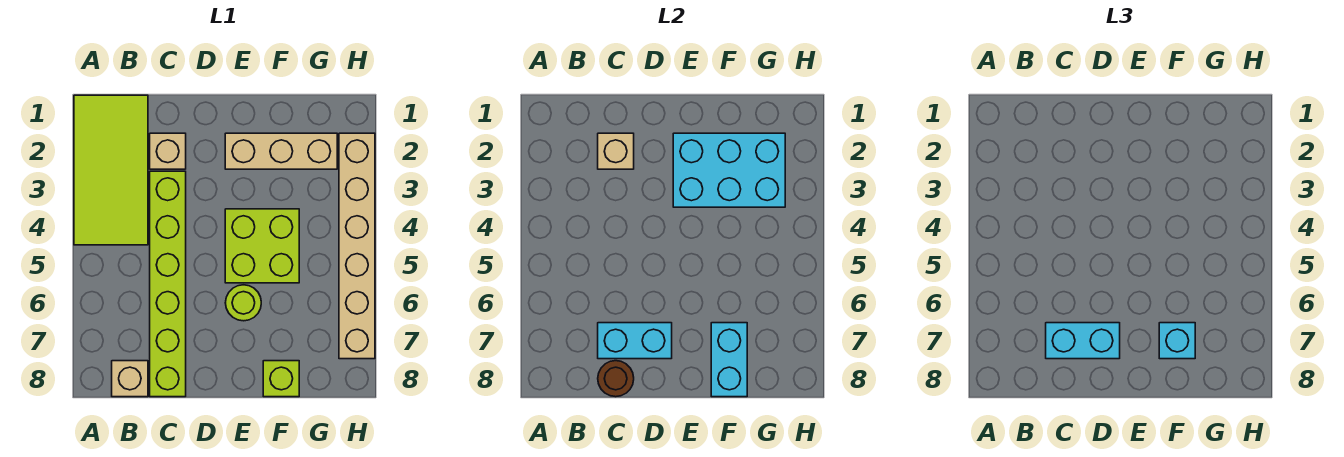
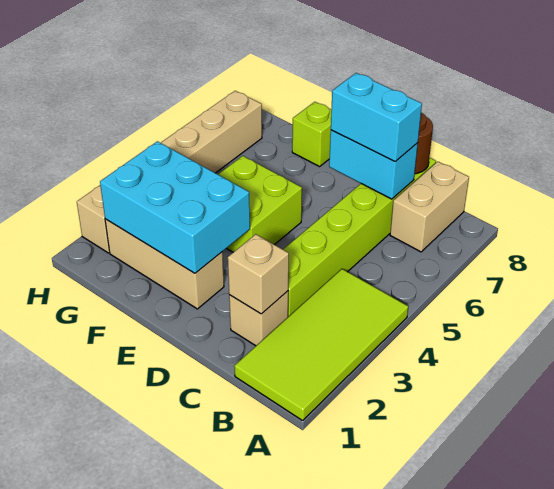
tan 1x1 brick [112,361,148,397] -> tan 1x2 brick [390,162,469,252]
lime 1x1 round brick [225,285,261,321] -> none
cyan 1x2 brick [711,323,747,397] -> none
cyan 1x1 brick [1159,323,1195,359] -> none

